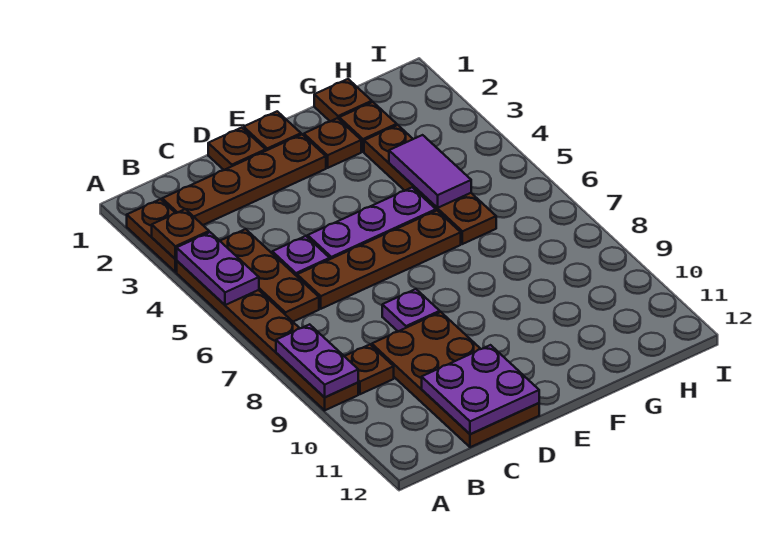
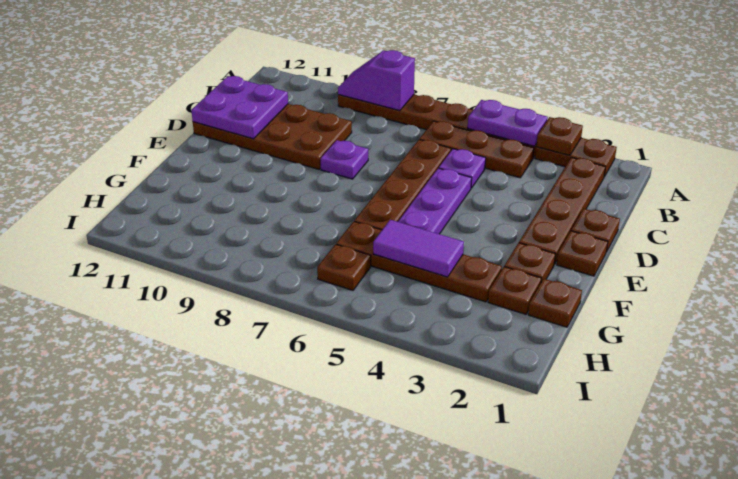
purple 1x2 plate [276,324,358,397] -> purple 1x2 slope [338,50,415,111]
brown 1x1 plate [344,345,394,394] -> brown 1x1 plate moved to [317,244,371,290]

